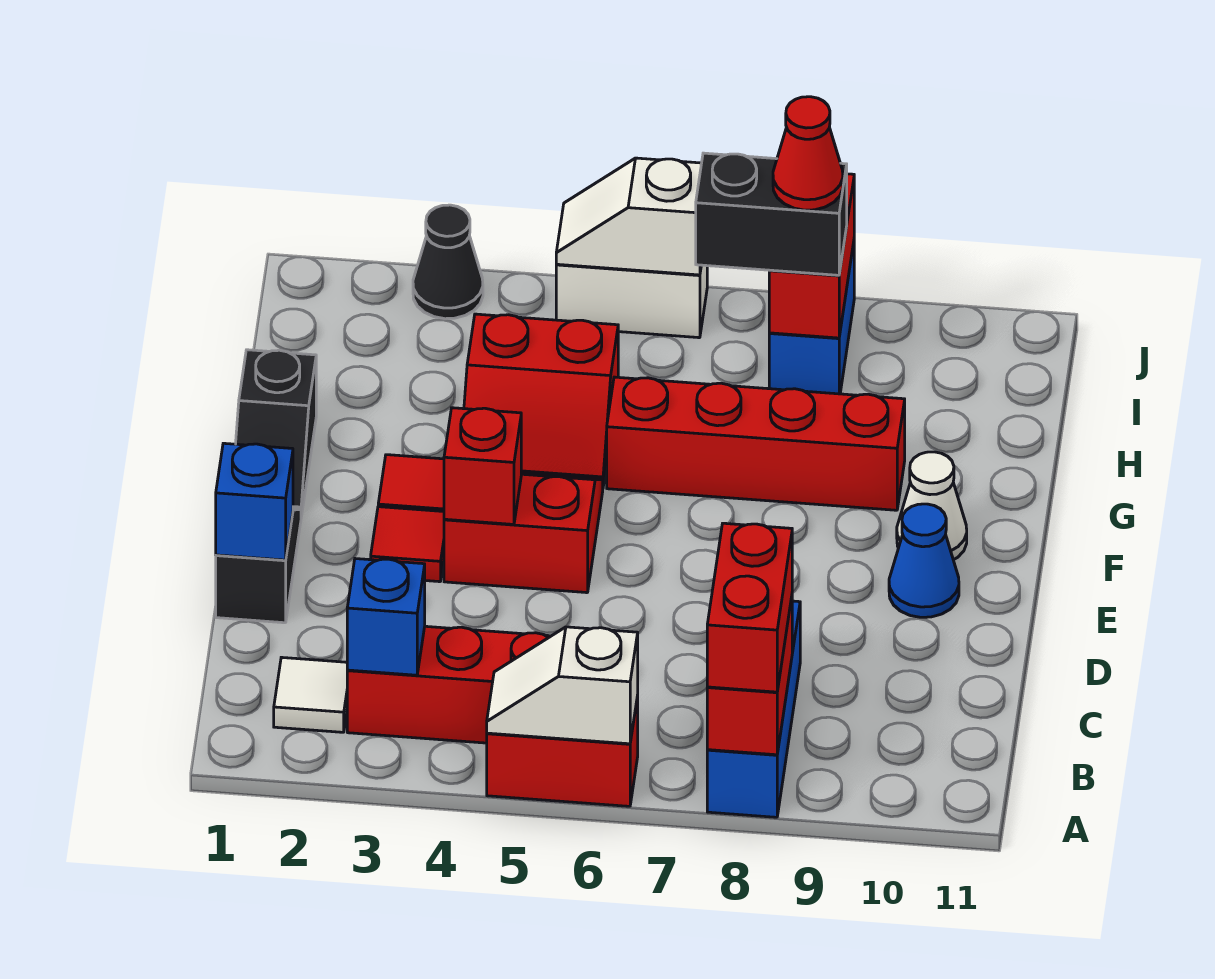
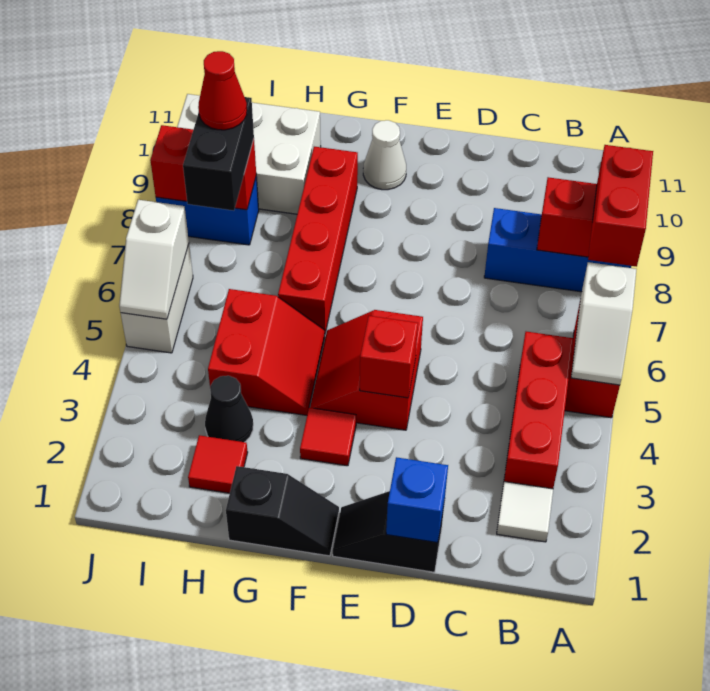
red 1x2 brick [707,523,792,692] -> red 1x2 brick turned to [588,145,653,267]
blue 1x1 brick [347,559,425,675] -> none
red 1x1 tile [371,507,444,582] -> red 1x1 tile moved to [188,435,248,493]
blue 1x1 cone [889,504,959,617] -> none
none -> white 2x3 brick [177,94,321,214]
black 1x1 cone [413,205,483,319] -> black 1x1 cone moved to [205,376,253,442]

